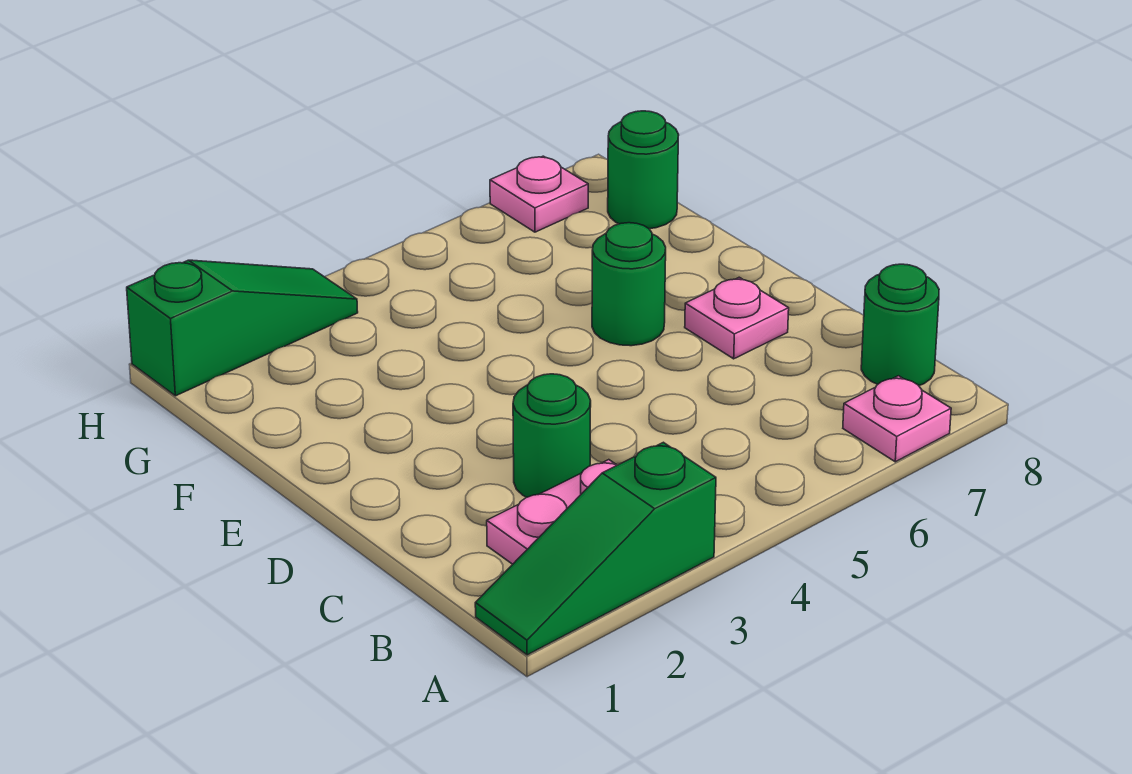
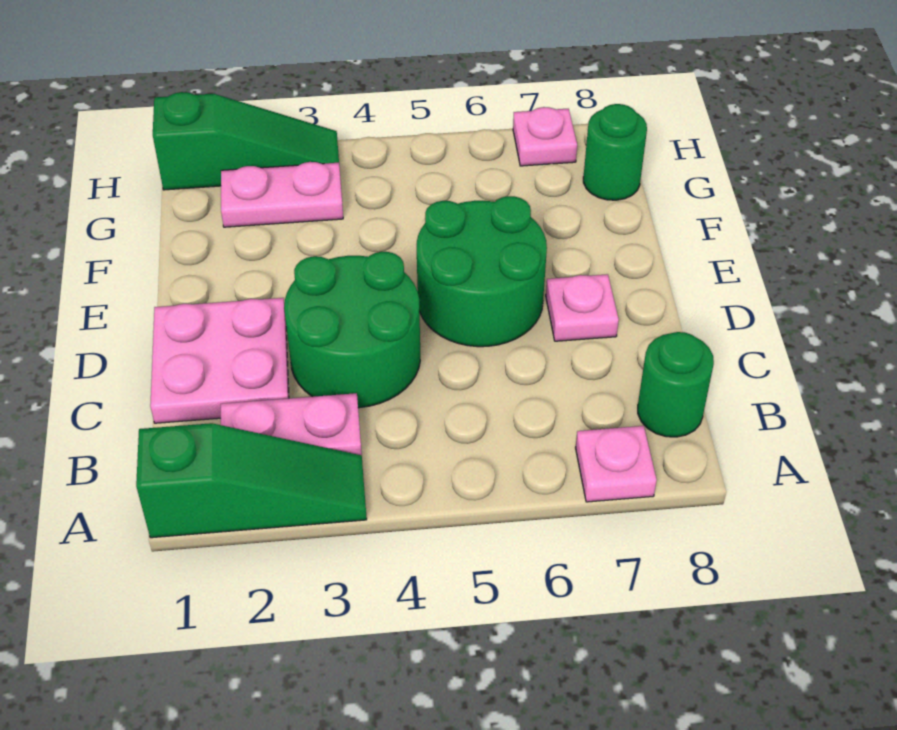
green 1x3 slope [475,442,716,655] -> green 1x3 slope turned to [136,423,367,538]
none -> pink 2x2 plate [150,298,289,423]
green 1x1 round brick [513,374,591,497] -> green 2x2 round brick [284,252,420,408]
green 1x1 round brick [592,223,666,346] -> green 2x2 round brick [417,196,547,347]
none -> pink 1x2 plate [221,162,343,227]

